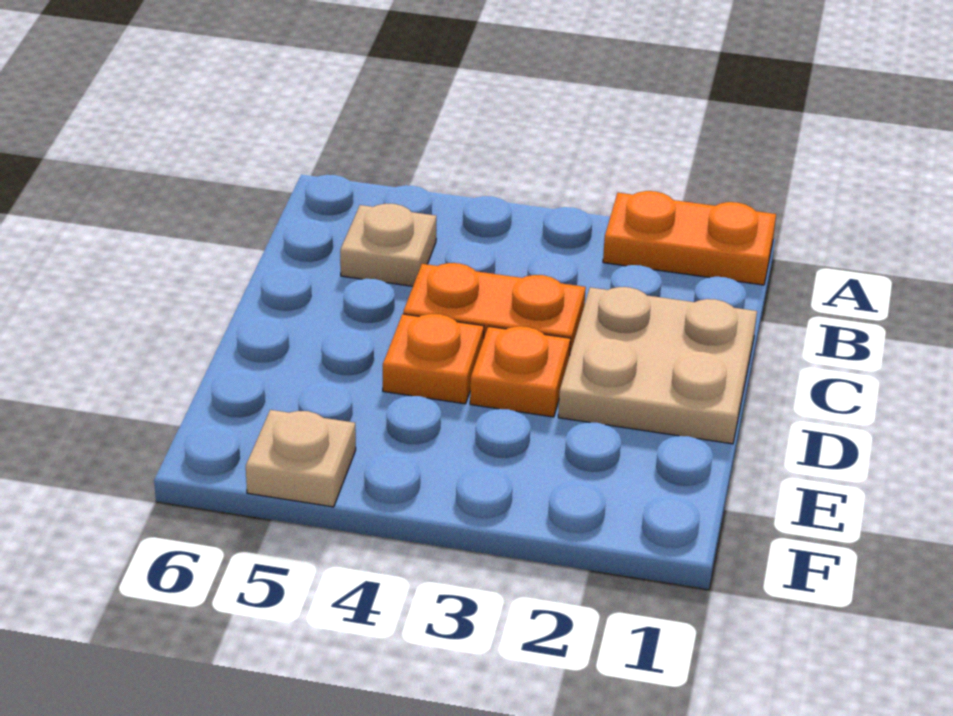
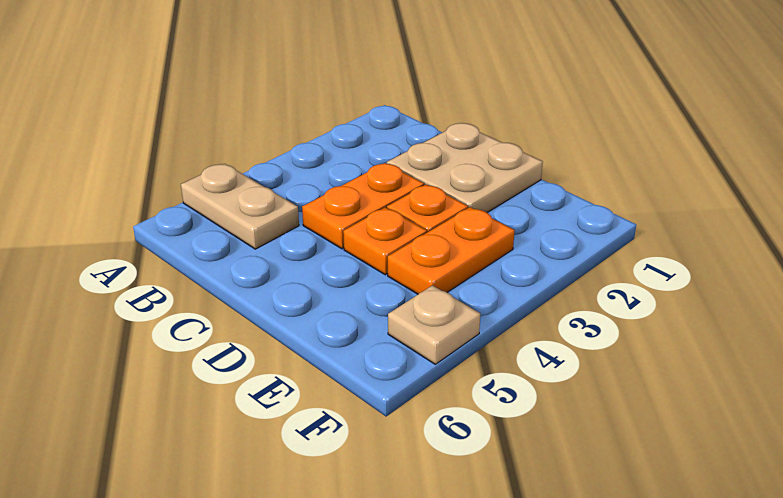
orange 1x2 plate [603,191,776,285] -> orange 1x2 plate moved to [388,207,515,294]
tan 1x1 plate [340,204,436,286] -> tan 1x2 plate [181,164,299,249]

